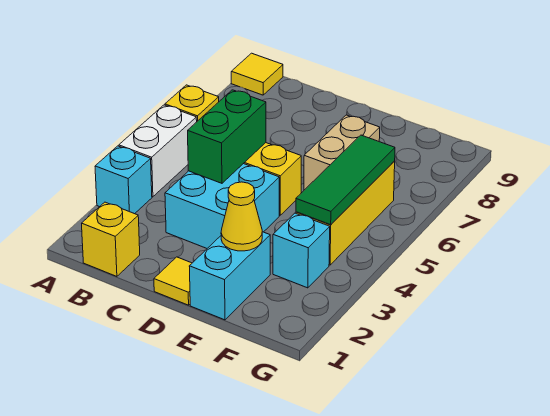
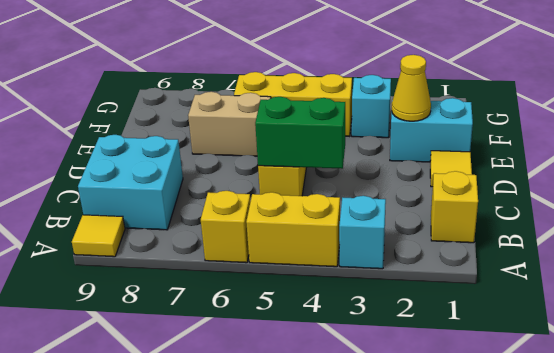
white 1x2 brick [119,105,197,197] -> yellow 1x2 brick [246,192,340,267]
cyan 2x2 brick [165,164,279,248] -> cyan 2x2 brick moved to [78,135,183,230]
green 1x3 tile [296,135,395,225] -> none

